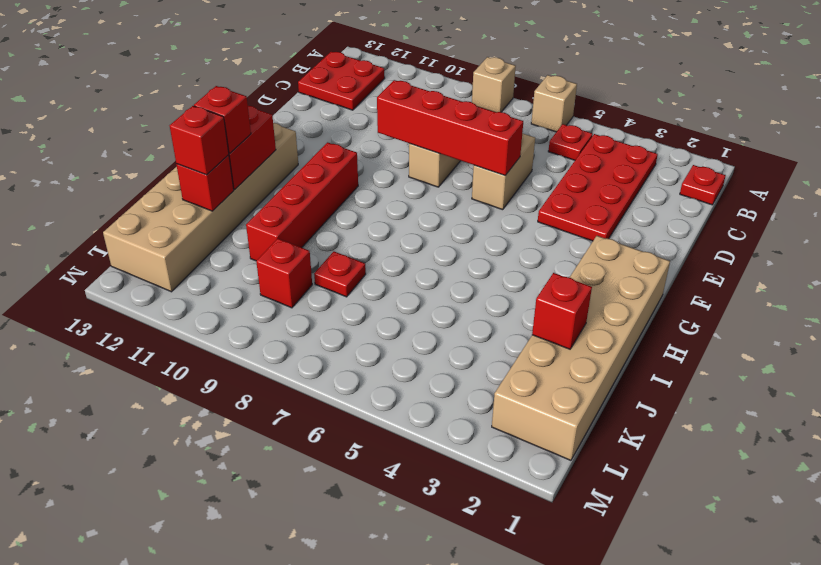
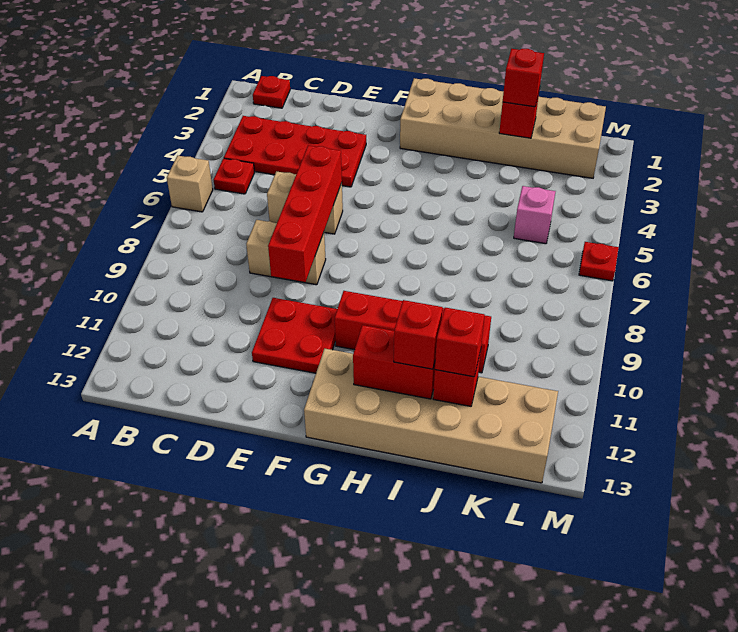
tan 1x1 brick [472,57,516,112] -> none
red 2x2 plate [298,52,385,110] -> red 2x2 plate moved to [252,298,337,373]
red 1x1 plate [314,252,366,297] -> red 1x1 plate moved to [579,242,619,281]
none -> pink 1x1 brick [514,186,556,244]
red 1x1 brick [256,239,312,308] -> red 1x1 brick moved to [503,49,544,107]

